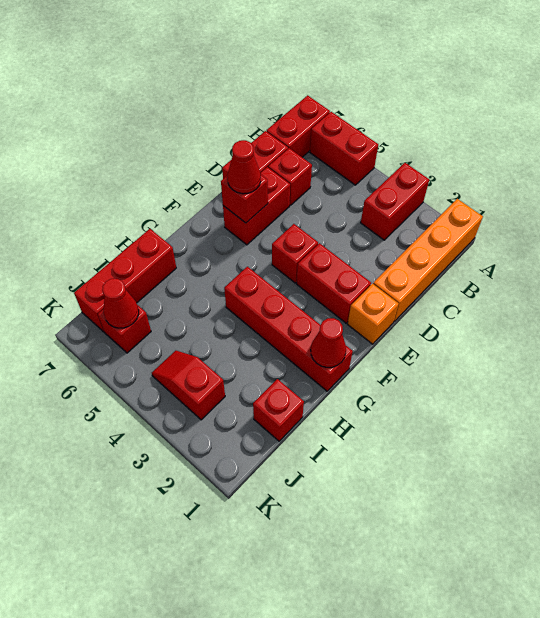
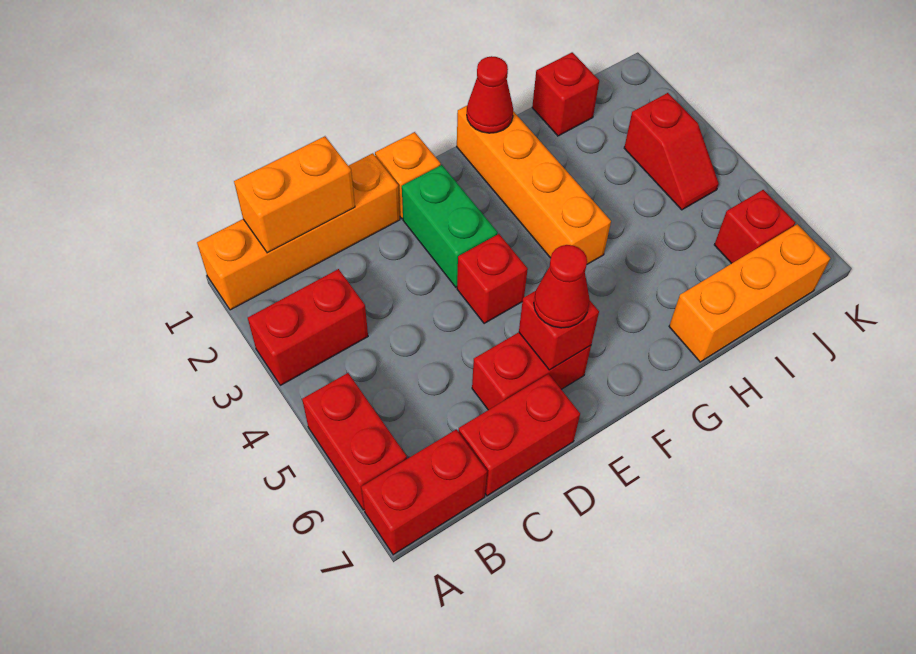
none -> orange 1x2 brick [234,136,355,253]
red 1x1 brick [268,148,312,205] -> none
red 1x2 brick [297,243,371,323] -> green 1x2 brick [402,165,498,287]
red 1x4 brick [224,267,353,391] -> orange 1x4 brick [457,106,611,264]
red 1x3 brick [74,229,176,332] -> orange 1x3 brick [669,224,830,362]
red 1x1 cone [102,279,139,328] -> none

